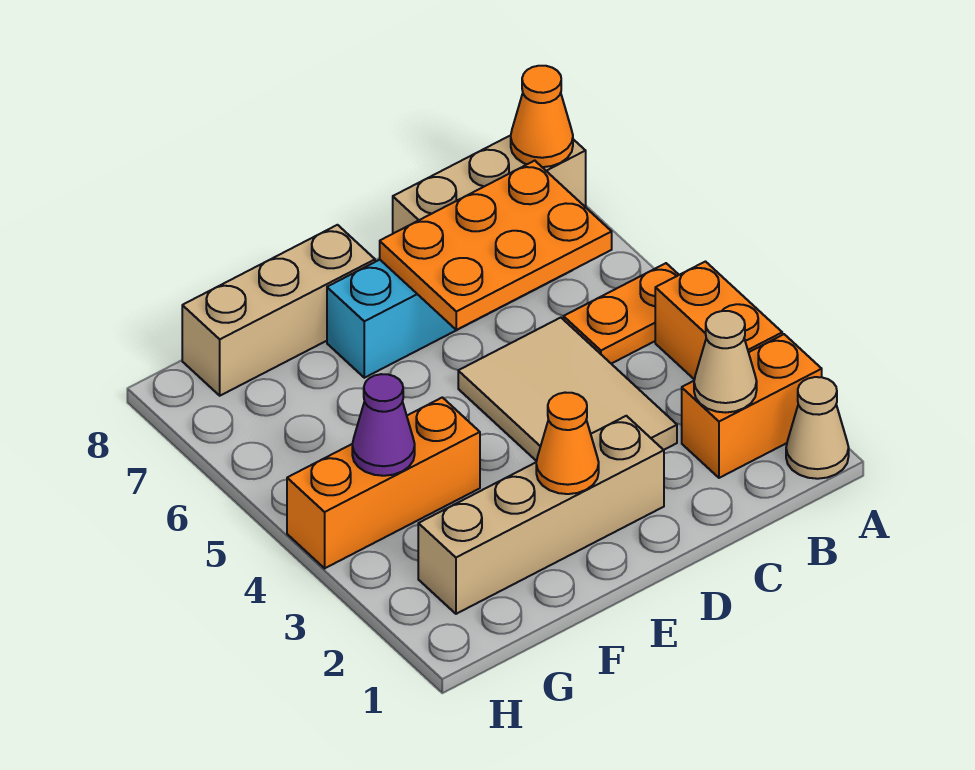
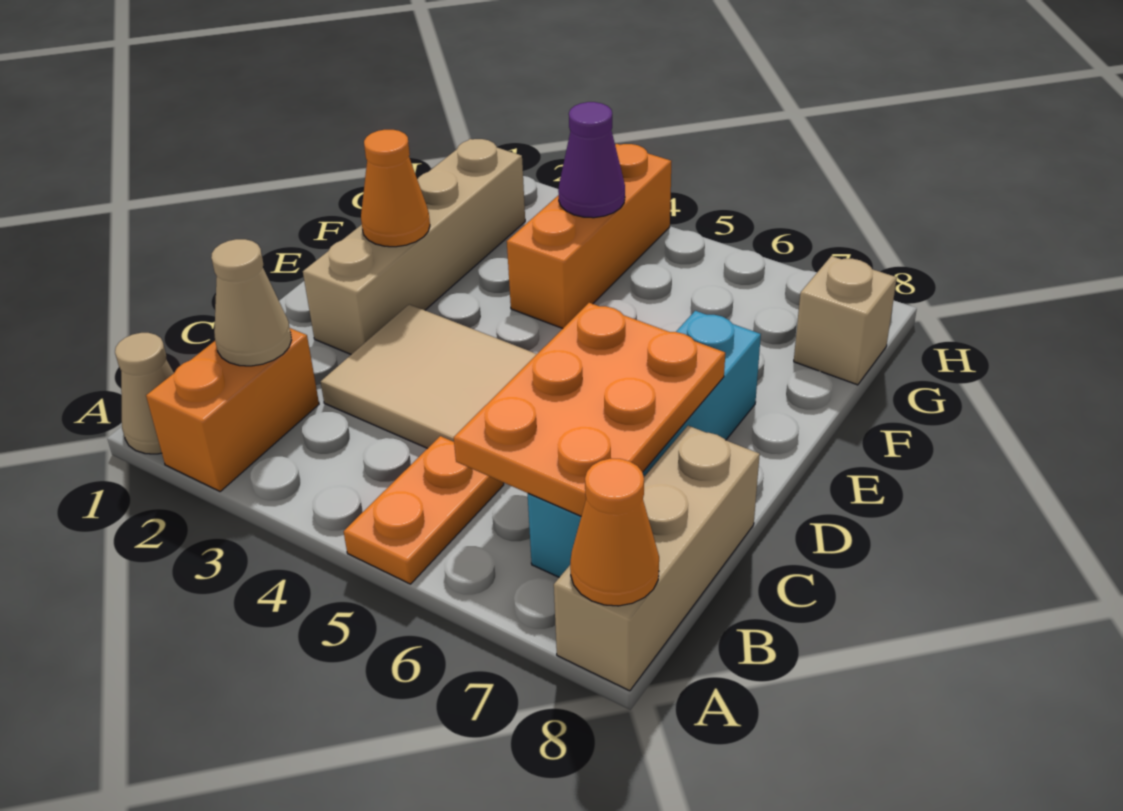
orange 1x2 brick [655,262,782,379] -> none
tan 1x3 brick [182,225,375,396] -> tan 1x1 brick [794,256,897,385]

